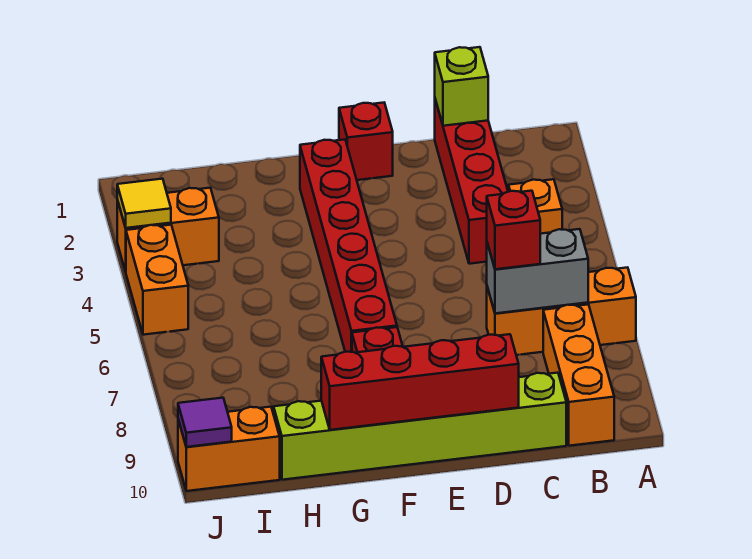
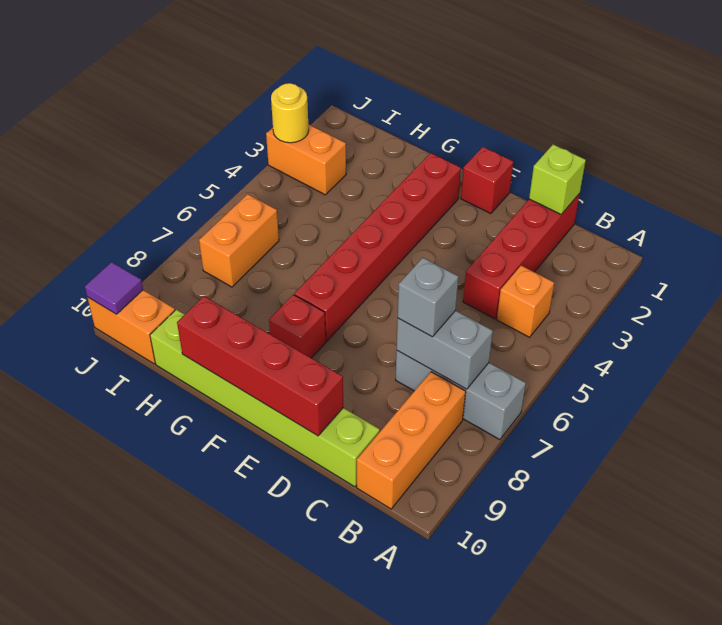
orange 1x3 brick [487,267,636,355] -> grey 1x3 brick [396,350,526,440]
red 1x1 brick [487,191,540,269] -> grey 1x1 brick [398,258,458,337]
yellow 1x1 tile [117,179,171,228] -> yellow 1x1 round brick [271,83,309,143]
orange 1x2 brick [126,225,188,335] -> orange 1x2 brick moved to [199,194,279,287]

